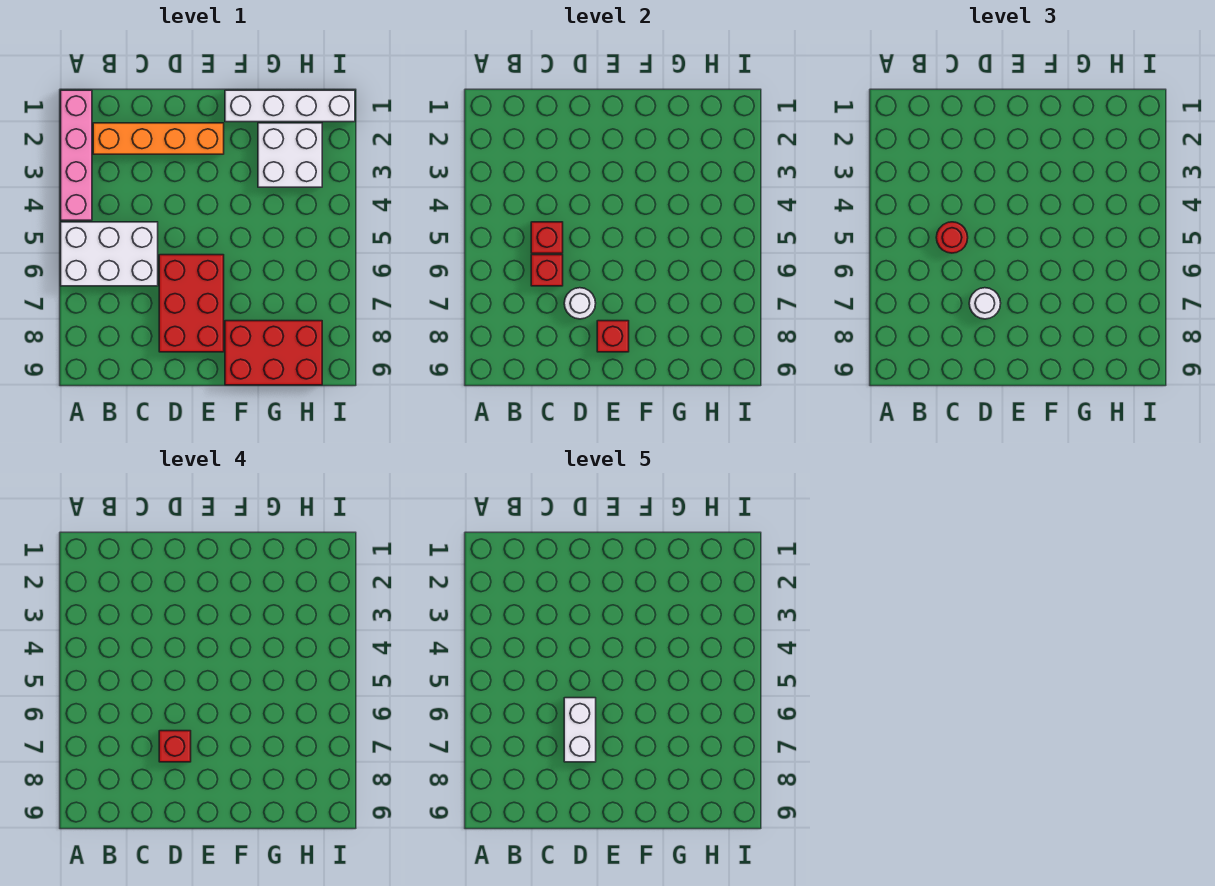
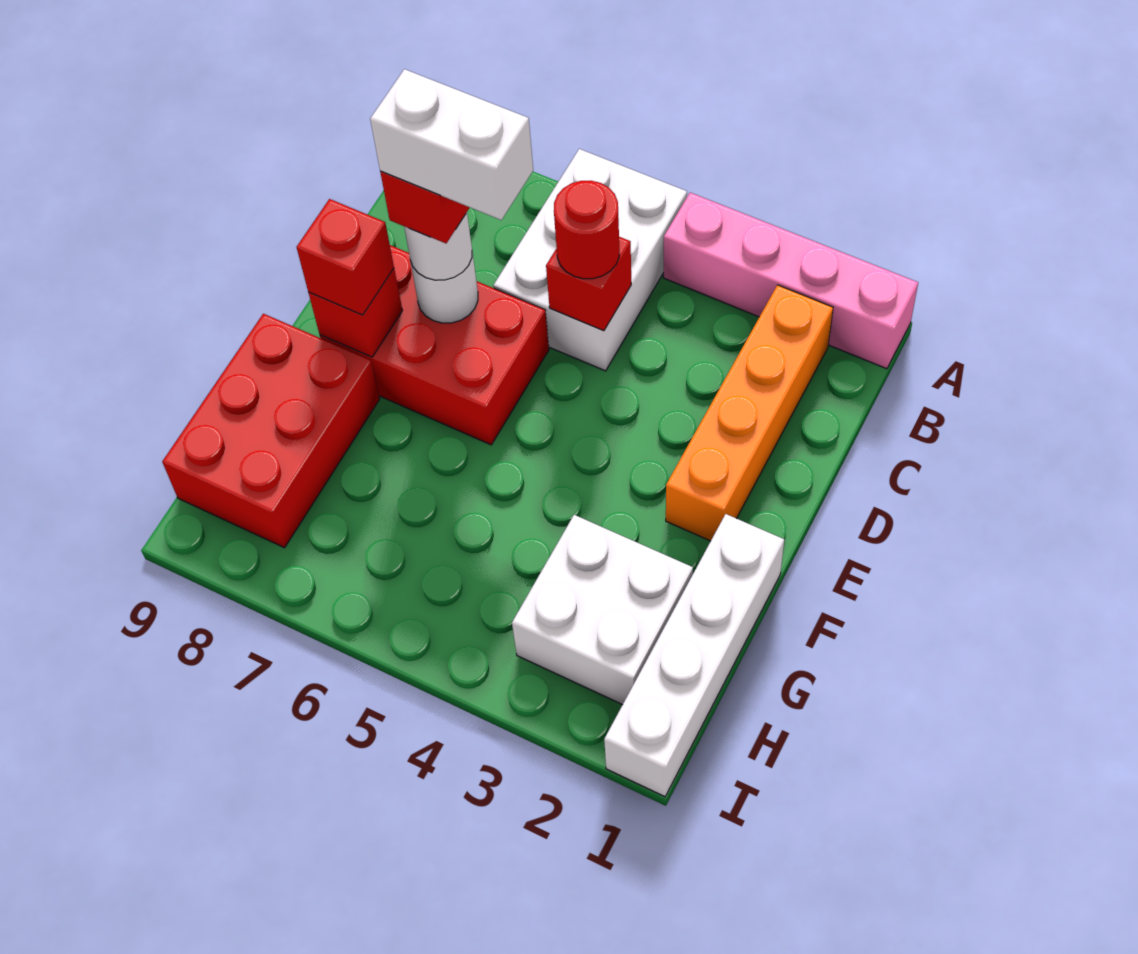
red 1x1 brick [531,255,563,286] -> red 1x1 brick moved to [297,199,394,315]

